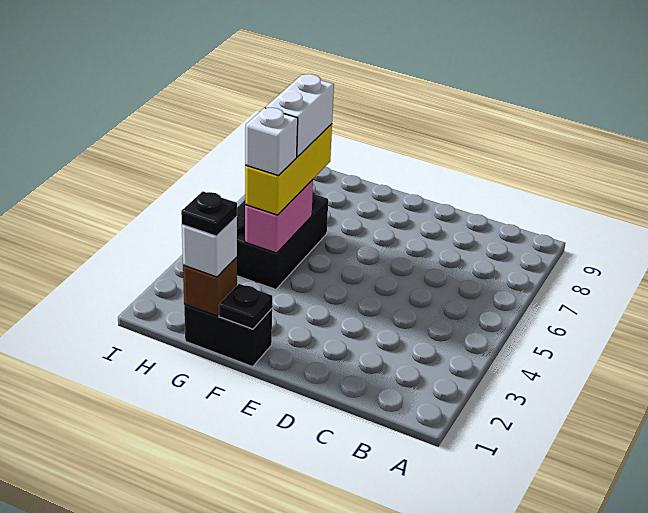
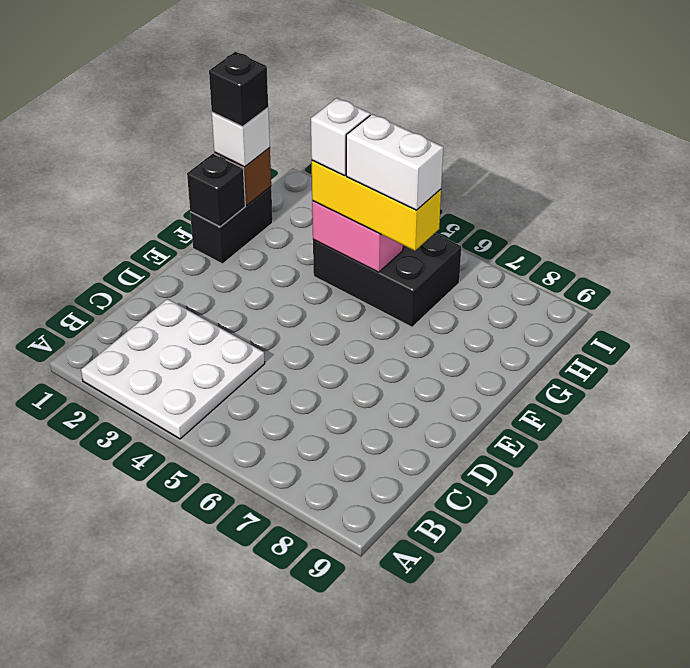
none -> white 3x3 plate [81,299,265,439]
black 1x1 plate [219,284,272,329] -> black 1x1 brick [187,154,245,227]
black 1x1 plate [181,191,237,236] -> black 1x1 brick [209,52,268,127]

